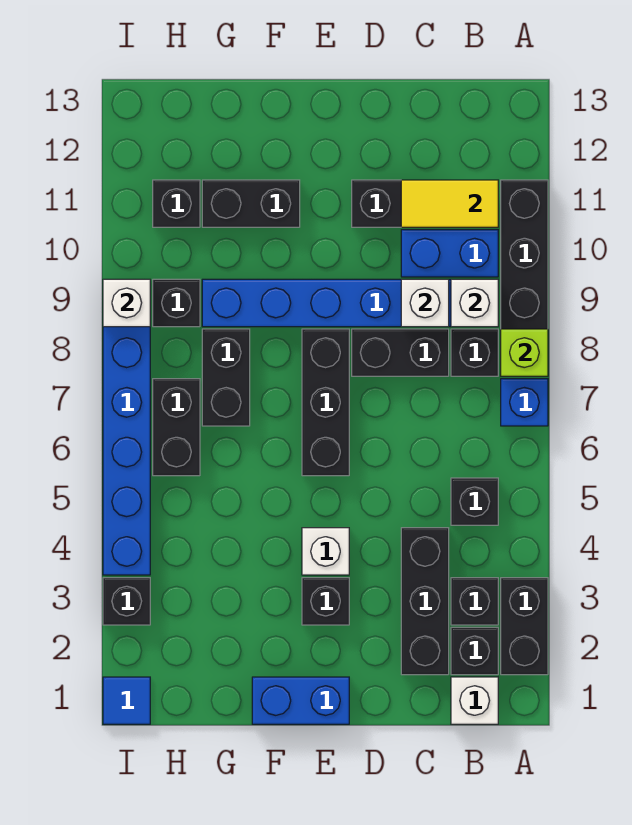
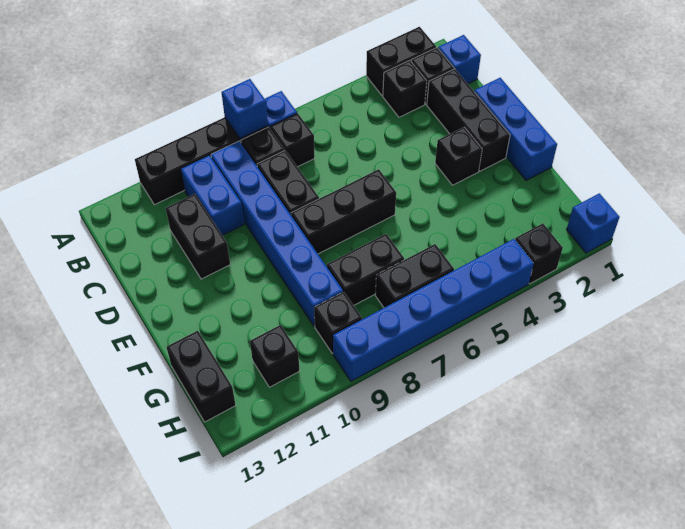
lime 1x1 brick [501,329,548,376] -> blue 1x1 brick [221,79,268,139]
white 1x1 brick [451,677,498,724] -> blue 1x1 brick [438,35,481,84]
black 1x1 brick [451,478,498,525] -> black 1x1 brick moved to [270,113,315,167]
white 1x1 brick [451,279,498,327] -> none
yellow 1x2 tile [401,180,498,227] -> none
black 1x3 brick [401,528,449,675] -> black 1x3 brick turned to [427,69,510,171]
white 1x1 brick [401,279,449,327] -> none
blue 1x2 brick [252,677,349,724] -> blue 1x3 brick [474,78,557,180]
white 1x1 brick [302,528,349,575] -> none
black 1x2 brick [202,180,300,227] -> black 1x2 brick moved to [167,331,236,422]
blue 1x1 tile [103,677,150,724] -> blue 1x1 brick [567,193,620,253]
white 1x1 brick [103,279,150,327] -> none

